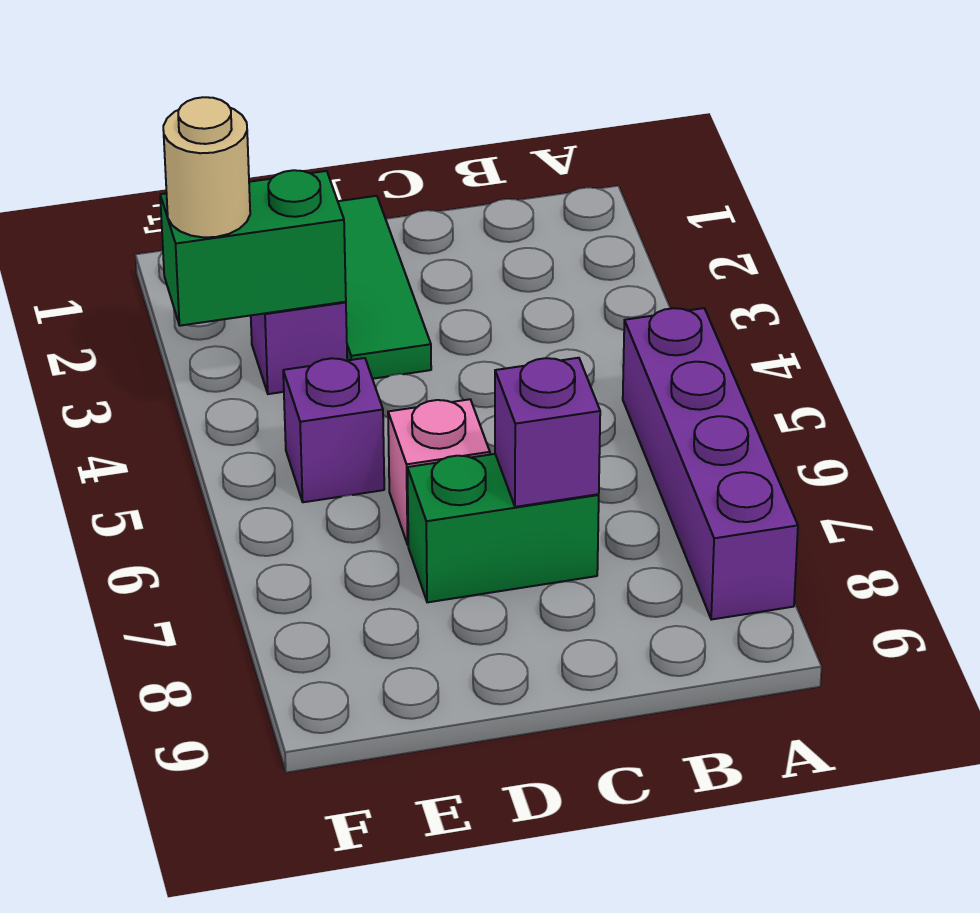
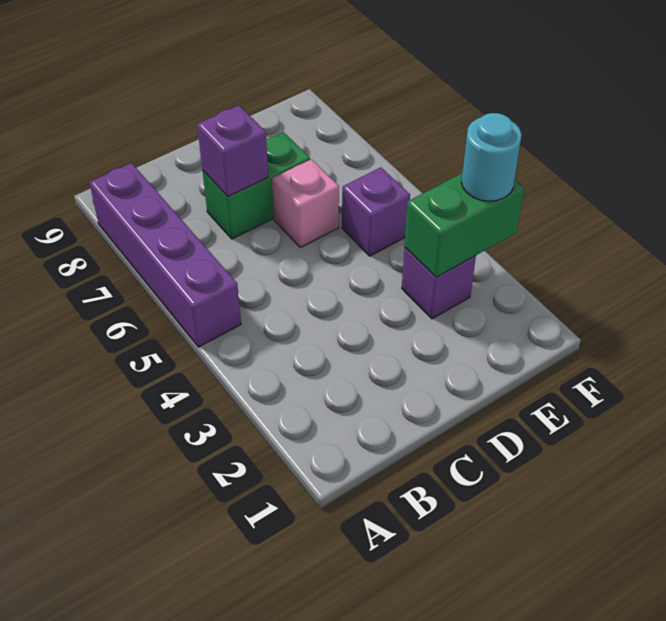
green 1x3 tile [338,196,431,379] -> none
tan 1x1 round brick [163,97,250,237] -> cyan 1x1 round brick [461,113,521,201]

